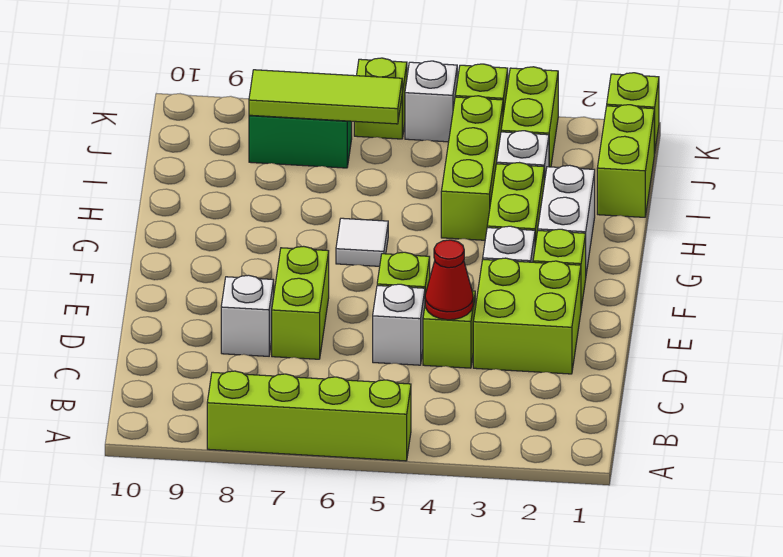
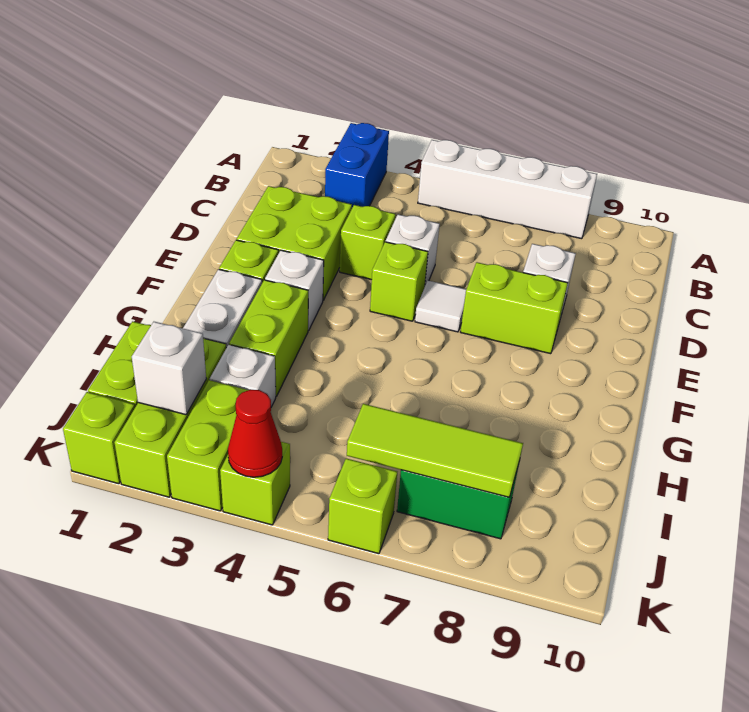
none -> blue 1x2 brick [325,123,389,208]
lime 1x4 brick [207,371,411,461] -> white 1x4 brick [418,140,597,239]
red 1x1 cone [425,240,473,320] -> red 1x1 cone moved to [228,390,282,477]
lime 1x2 brick [272,246,329,359] -> lime 1x2 brick turned to [461,262,568,354]
white 1x1 tile [336,218,388,266] -> white 1x1 tile moved to [415,281,466,332]
lime 1x3 brick [441,96,503,240] -> lime 1x3 brick moved to [115,339,226,497]
white 1x1 brick [405,61,457,142] -> white 1x1 brick moved to [132,322,206,415]

